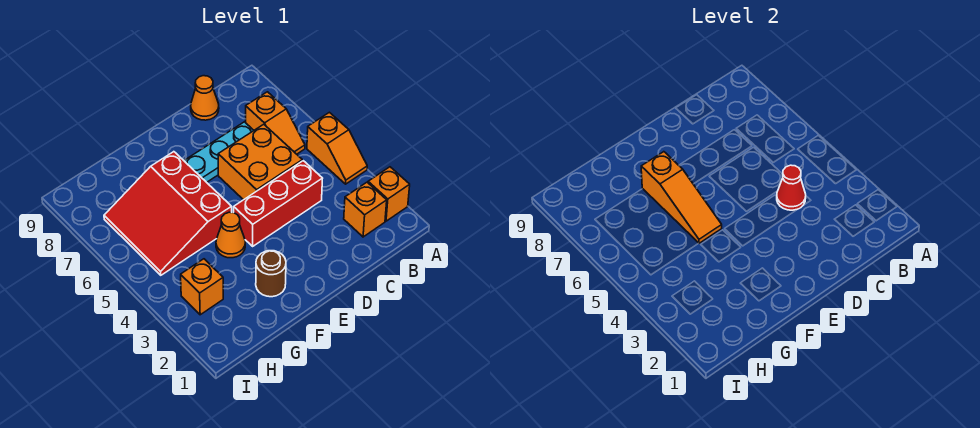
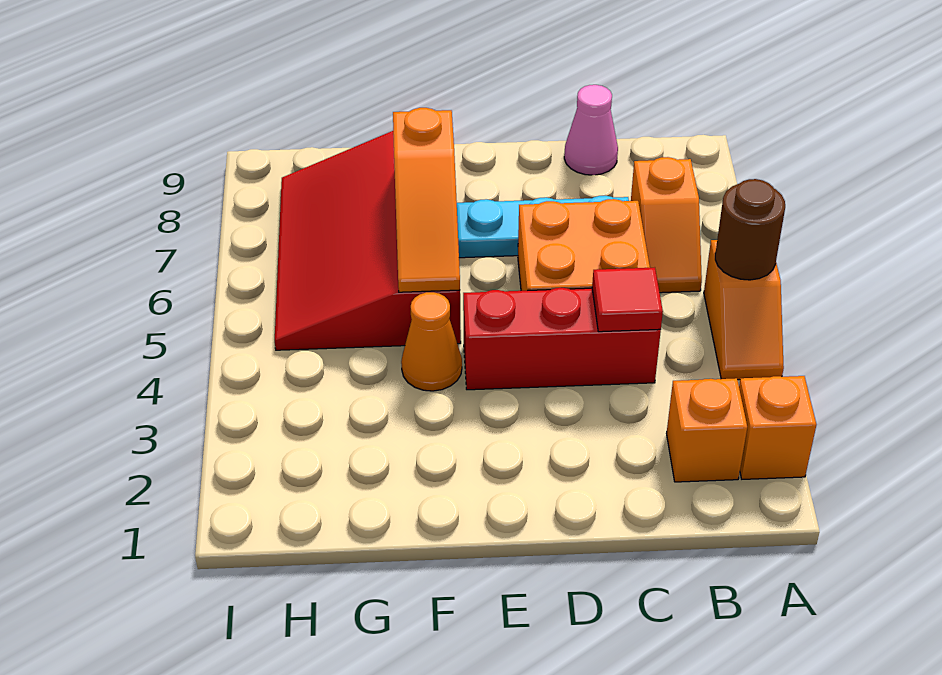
red 1x1 cone [777,165,806,210] -> red 1x1 tile [592,267,663,332]
orange 1x1 cone [191,76,219,120] -> pink 1x1 cone [564,85,618,175]
brown 1x1 round brick [256,251,286,297] -> brown 1x1 round brick moved to [715,179,785,280]
red 3x3 slope [104,152,232,275] -> red 3x4 slope [275,131,461,350]
orange 1x1 brick [181,259,223,315] -> none

